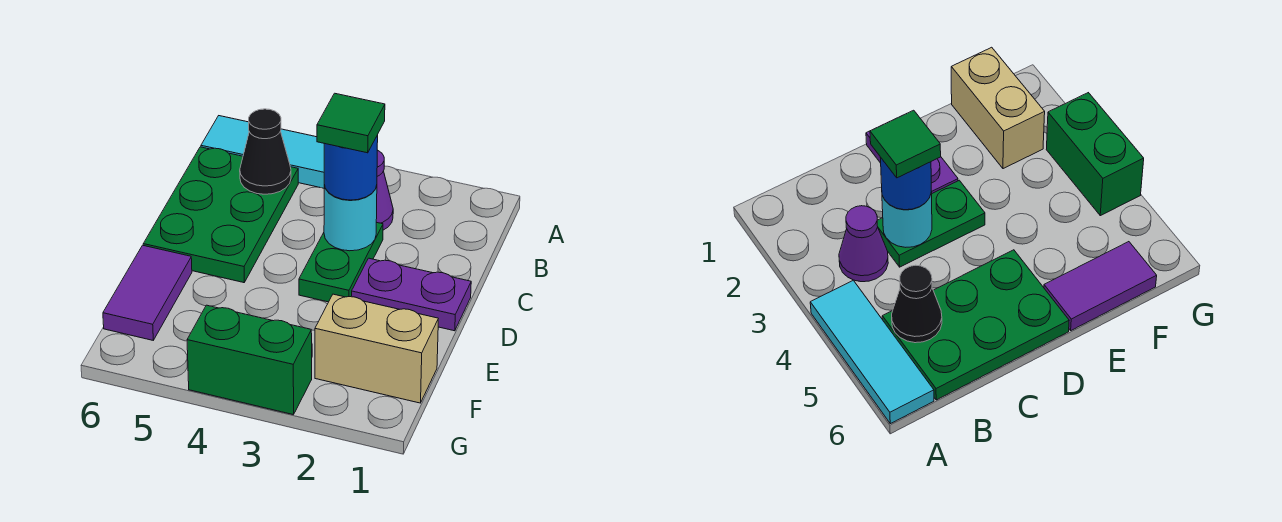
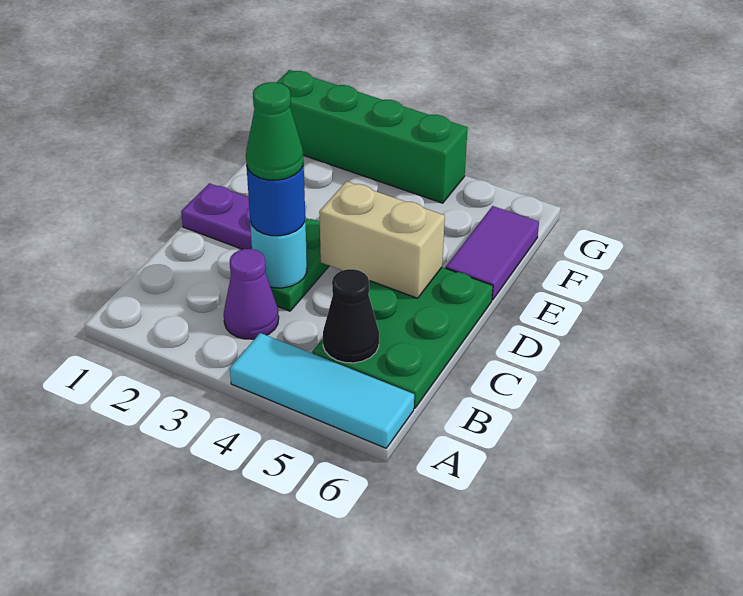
green 1x1 tile [317,93,385,153] -> green 1x1 cone [246,82,303,180]
tan 1x2 brick [315,294,438,403] -> tan 1x2 brick moved to [319,181,445,298]
green 1x2 brick [187,305,312,415] -> green 1x4 brick [276,70,468,203]

